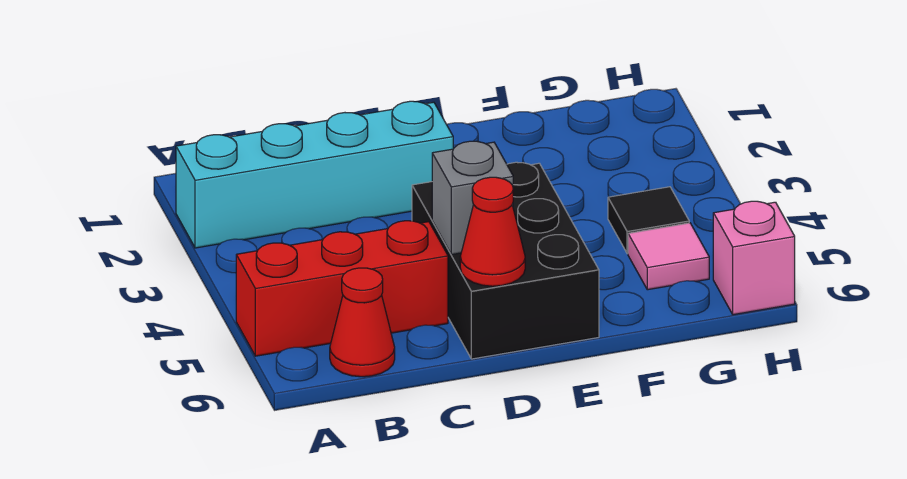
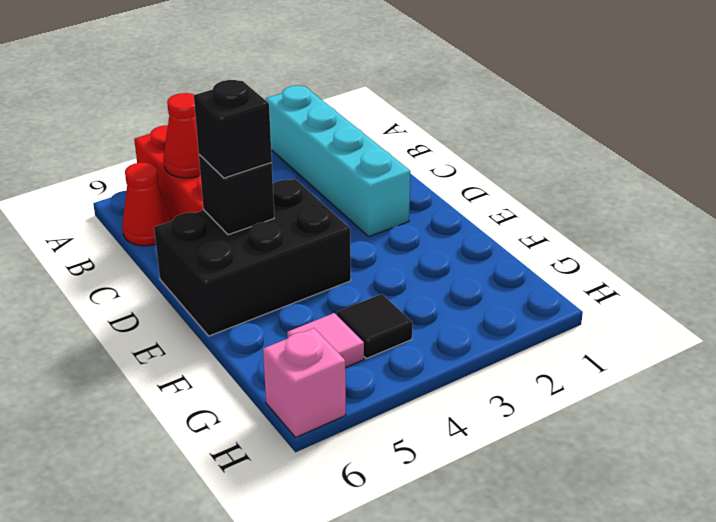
grey 1x1 brick [432,141,513,255] -> black 1x1 brick [199,155,274,235]
none -> black 1x1 brick [194,80,272,178]
red 1x1 cone [460,177,525,286] -> red 1x1 cone moved to [164,93,200,178]

